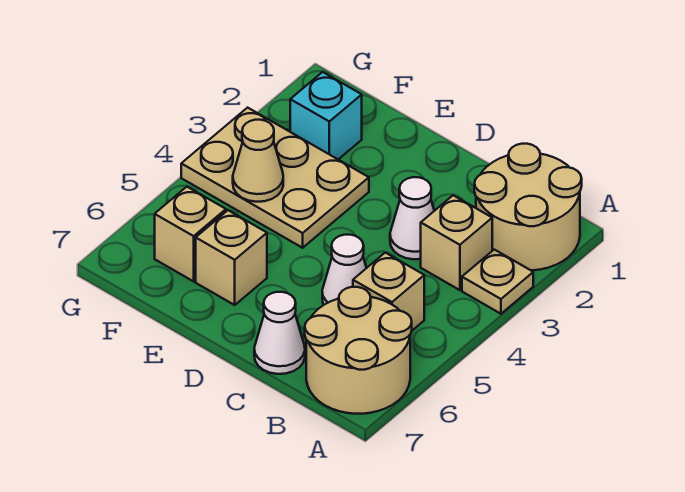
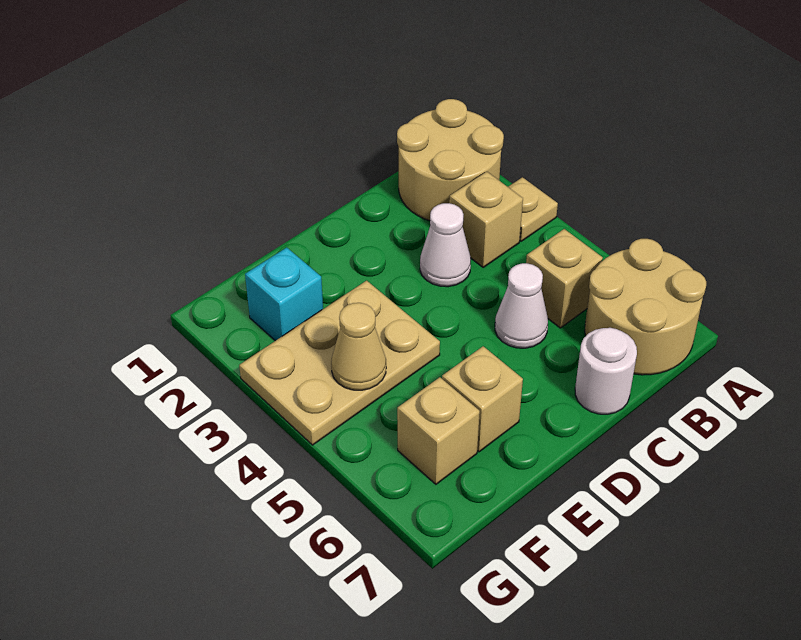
white 1x1 cone [254,292,305,374] -> white 1x1 round brick [575,328,637,414]

